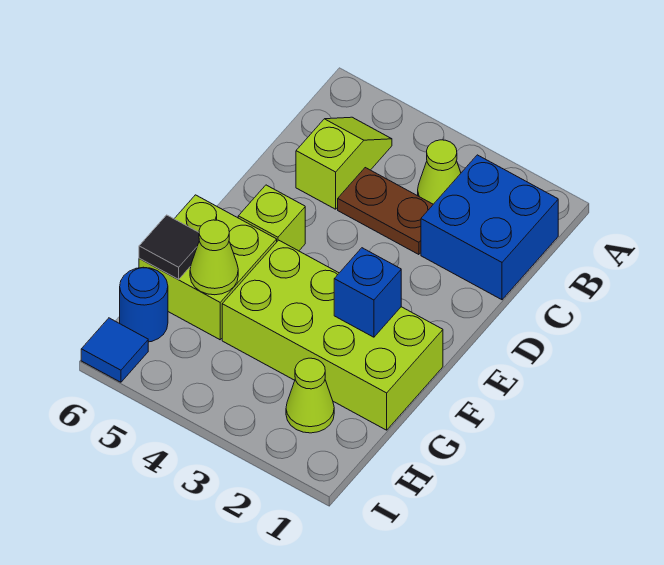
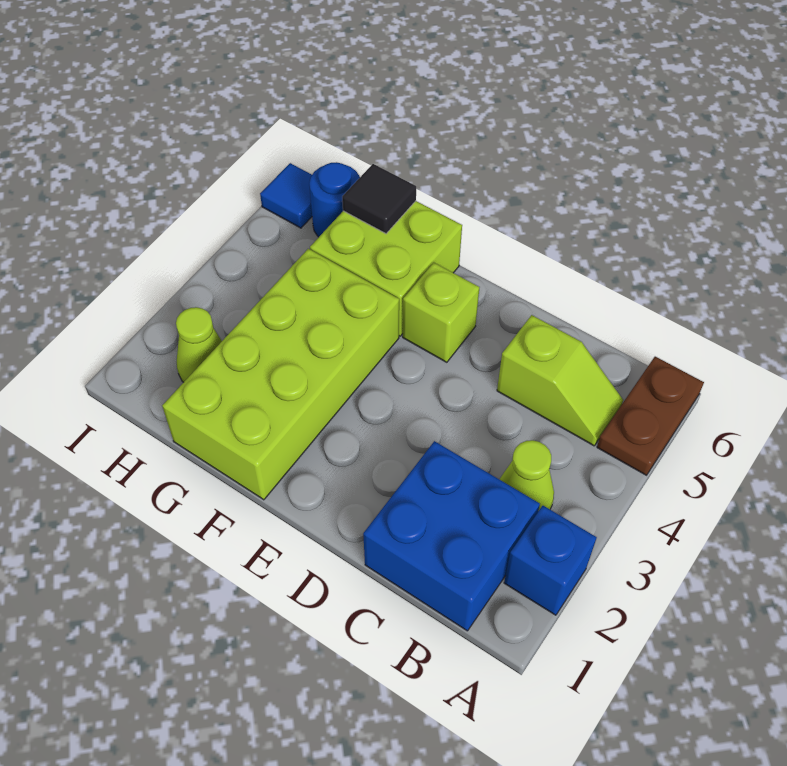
brown 1x2 plate [338,168,433,255] -> brown 1x2 plate moved to [597,357,704,475]
blue 1x1 brick [334,248,401,337] -> blue 1x1 brick moved to [504,506,597,615]
lime 1x1 cone [190,220,238,295] -> none

